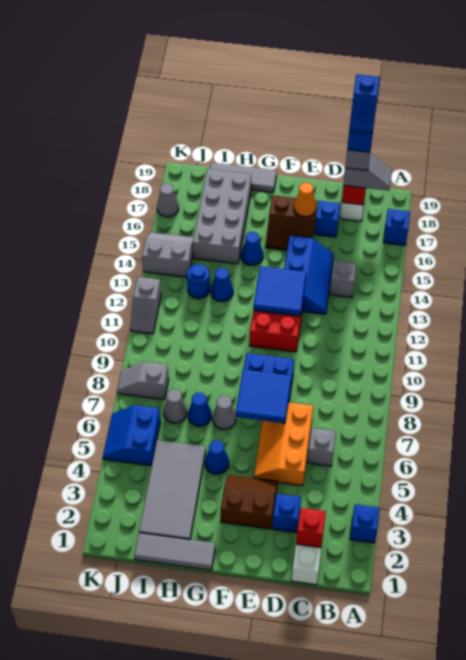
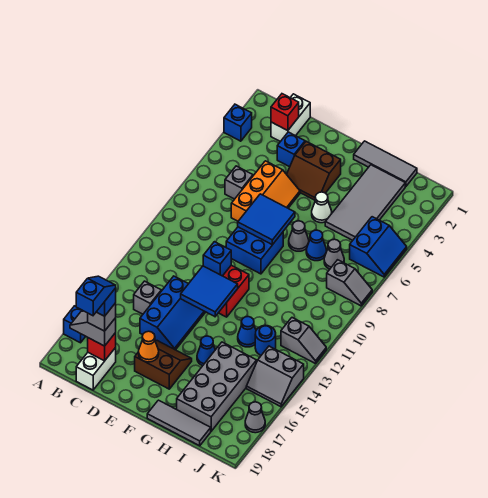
blue 2x3 slope [284,236,334,314] -> blue 2x3 slope turned to [140,276,205,350]
blue 1x1 brick [315,201,340,237] -> blue 1x1 brick moved to [203,242,231,276]
blue 1x1 cone [205,440,229,474] -> white 1x1 cone [312,192,332,223]
grey 1x2 slope [130,277,161,334] -> grey 1x2 slope turned to [281,318,326,364]

